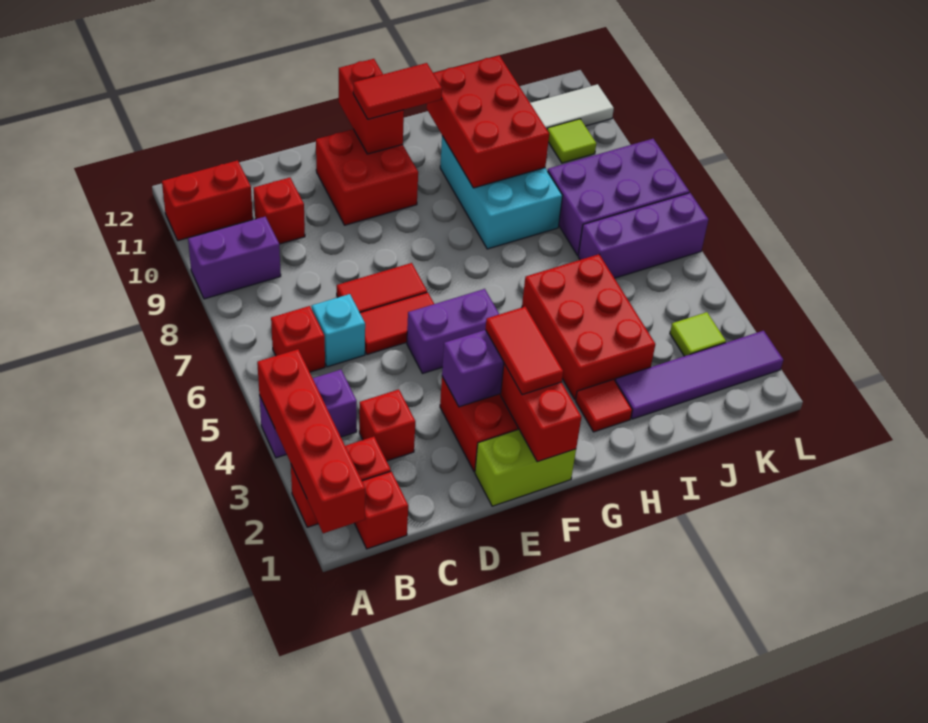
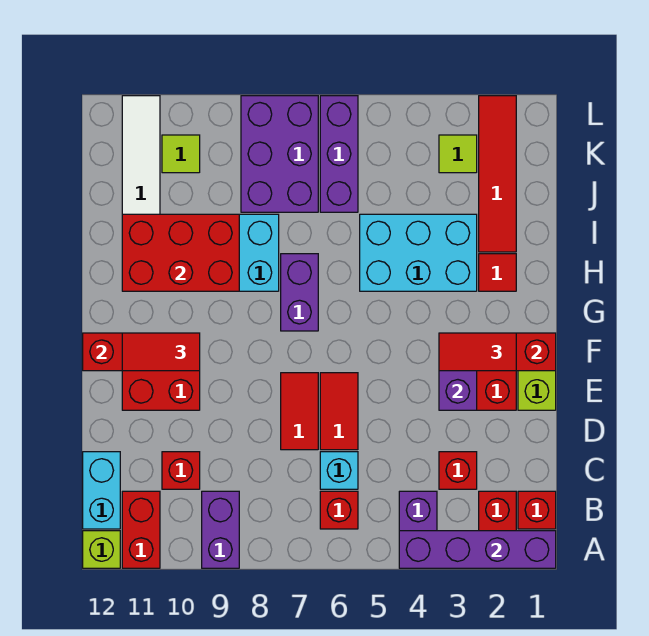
red 1x4 brick [257,349,365,533] -> purple 1x4 brick [399,531,556,568]
none -> lime 1x1 brick [83,531,120,568]
none -> cyan 1x2 brick [83,452,120,529]
purple 1x2 brick [407,289,499,374] -> purple 1x2 brick moved to [281,254,318,331]
red 1x2 tile [353,63,442,119] -> red 1x2 tile turned to [122,333,200,371]
red 2x3 brick [522,254,655,399] -> cyan 2x3 brick [360,214,477,291]
purple 1x4 tile [615,331,783,419] -> red 1x4 tile [479,96,516,252]

